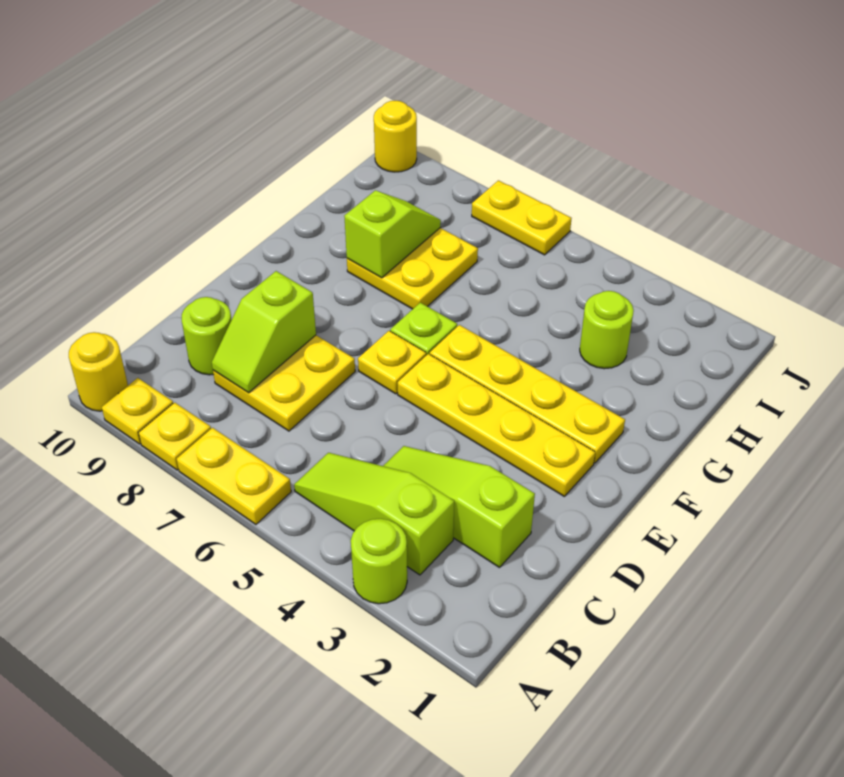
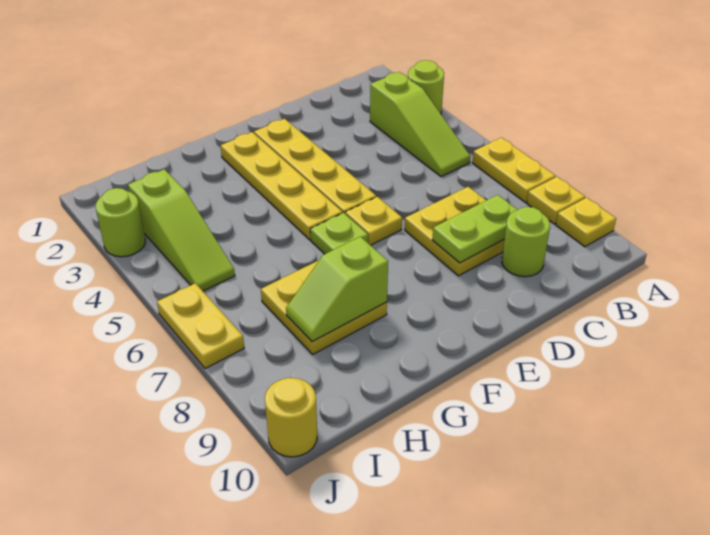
yellow 1x1 round brick [69,332,128,411] -> none
lime 1x3 slope [383,446,535,568] -> lime 1x3 slope moved to [128,169,235,291]
lime 1x2 slope [212,271,316,393] -> lime 1x2 plate [432,195,517,263]
lime 1x1 round brick [580,291,634,369] -> lime 1x1 round brick moved to [96,188,145,257]

